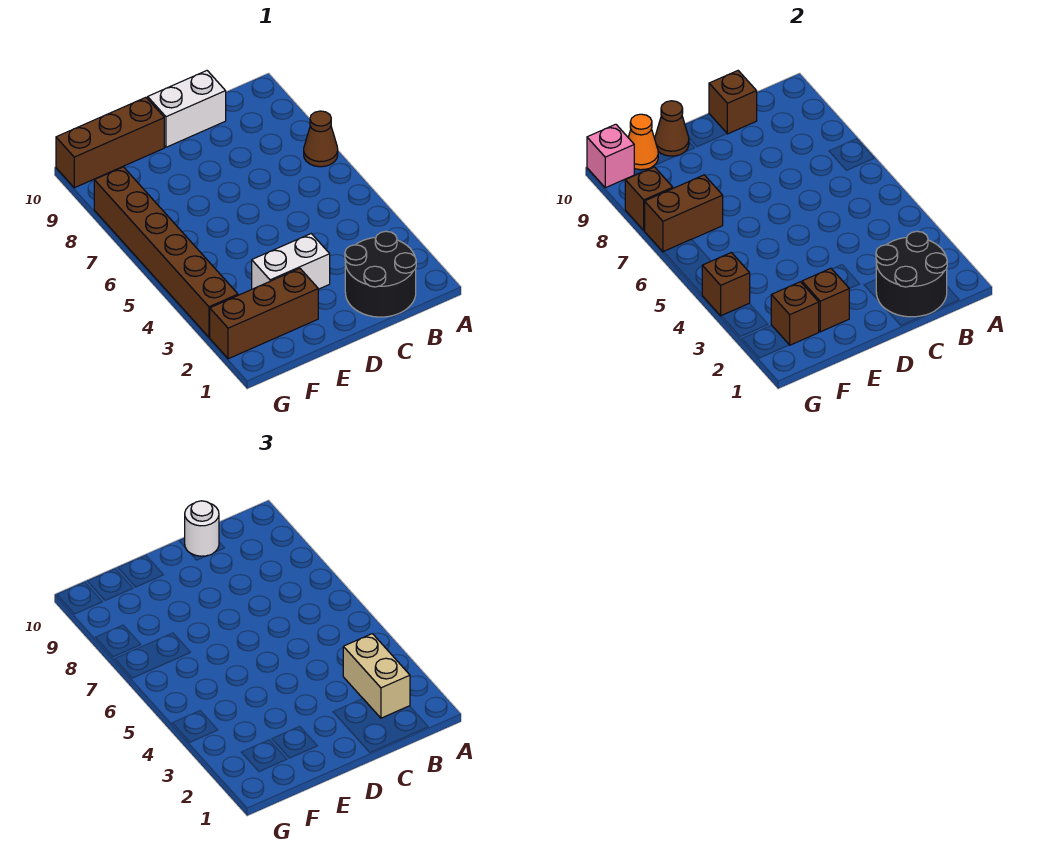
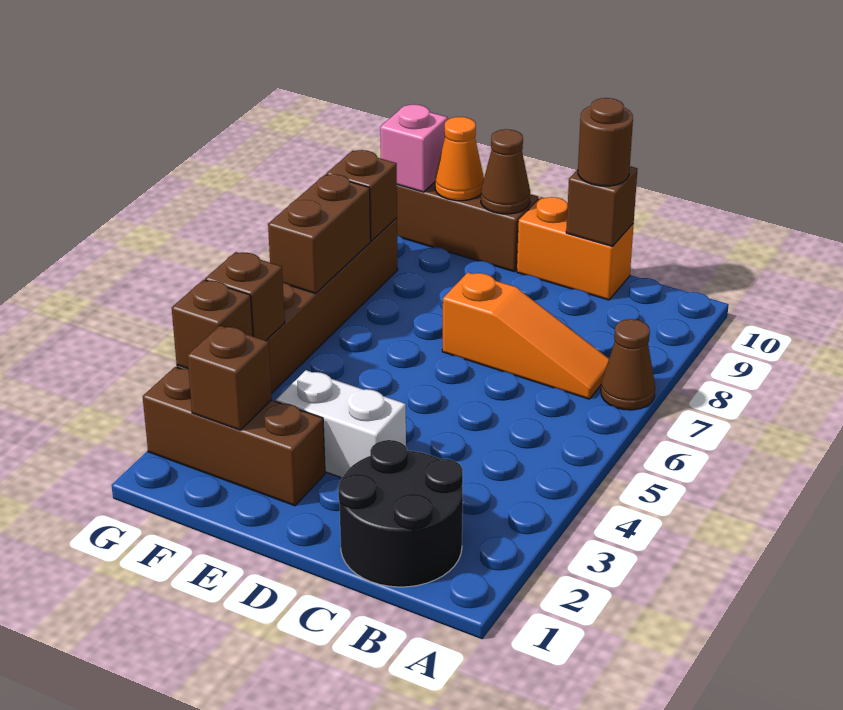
black 2x2 round brick [876,231,947,317] -> none
tan 1x2 brick [343,634,410,718] -> none
none -> orange 1x3 slope [442,273,609,399]
white 1x2 brick [148,71,226,147] -> orange 1x2 brick [517,197,634,300]
white 1x1 round brick [185,501,219,556] -> brown 1x1 round brick [578,98,633,186]
brown 1x1 brick [802,268,849,332] -> brown 1x1 brick moved to [172,280,253,369]
brown 1x2 brick [644,175,723,252] -> brown 1x2 brick turned to [268,174,371,294]

